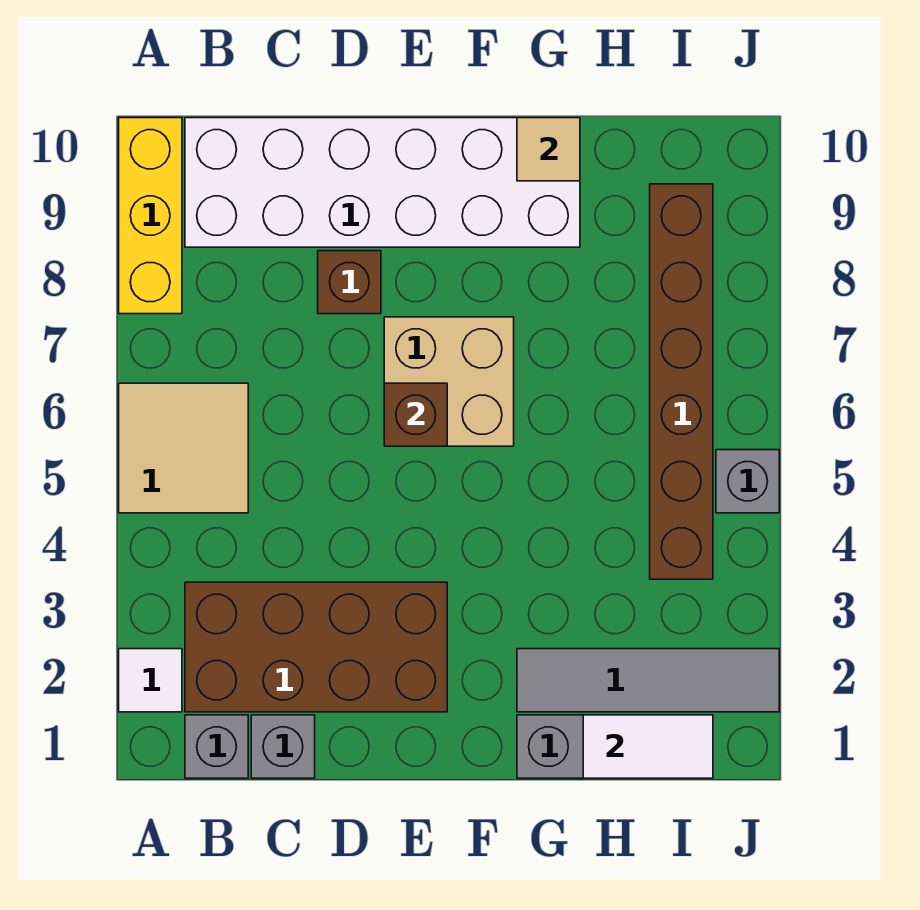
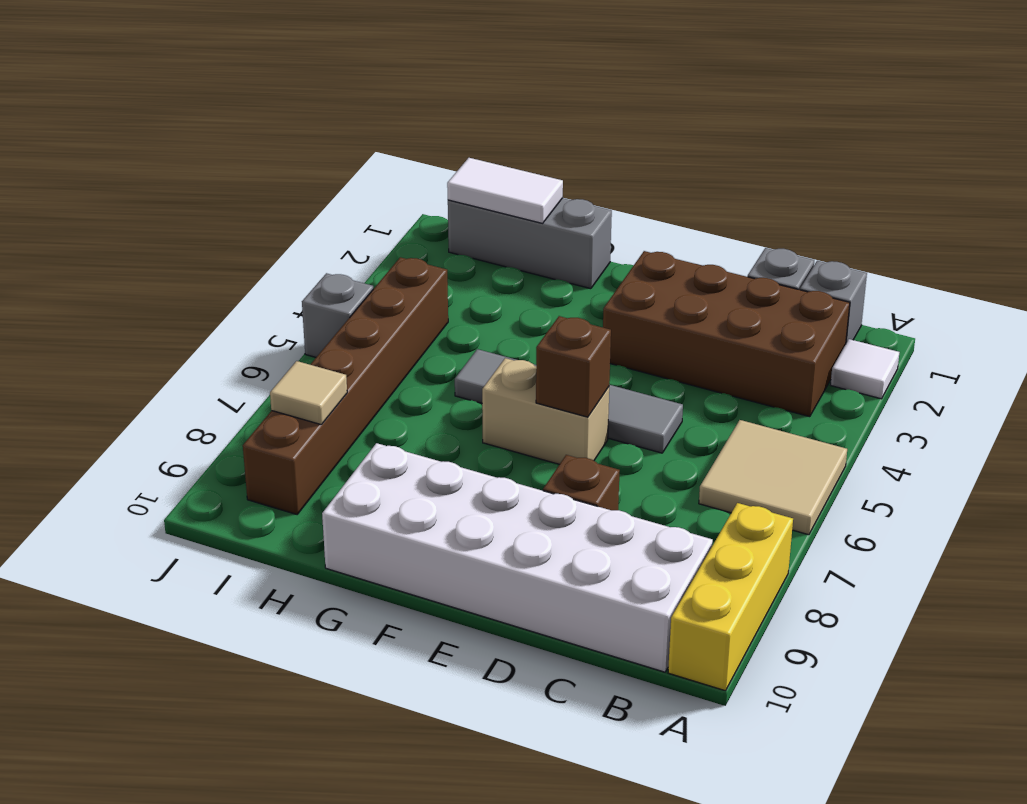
tan 2x2 brick [384,317,514,446] -> tan 1x2 brick [482,358,609,464]
grey 1x4 tile [517,649,779,712] -> grey 1x4 tile moved to [455,349,683,453]
tan 1x1 tile [517,118,580,181] -> tan 1x1 tile moved to [270,361,347,424]

